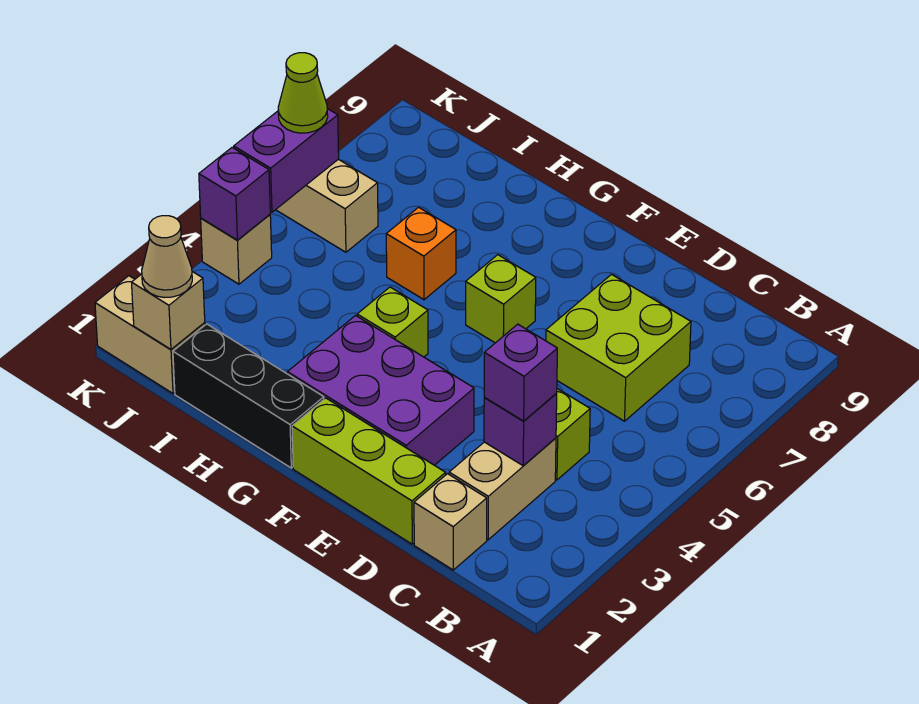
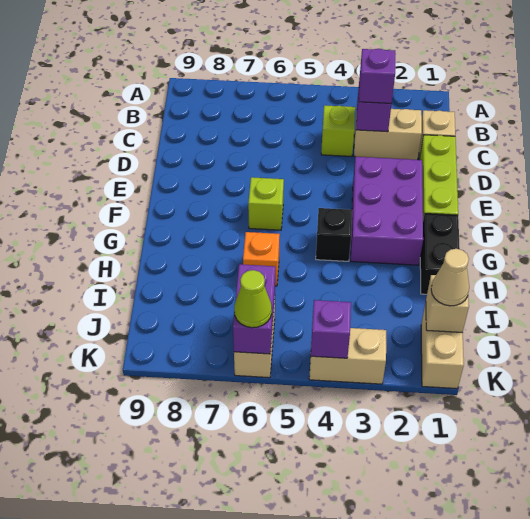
lime 2x2 brick [546,274,691,421] -> none
black 1x3 brick [173,324,324,468] -> black 1x2 brick [420,214,460,294]
lime 1x1 brick [357,287,428,357] -> black 1x1 brick [316,208,352,261]
tan 1x1 brick [201,215,272,284] -> tan 1x2 brick [309,328,386,384]
purple 1x2 brick [234,109,339,212] -> purple 1x2 brick turned to [233,264,275,354]

